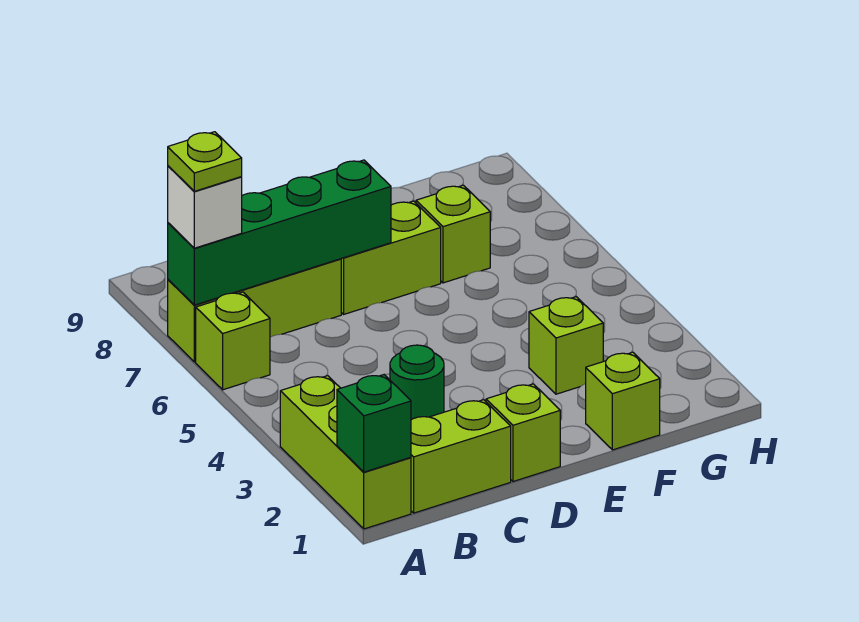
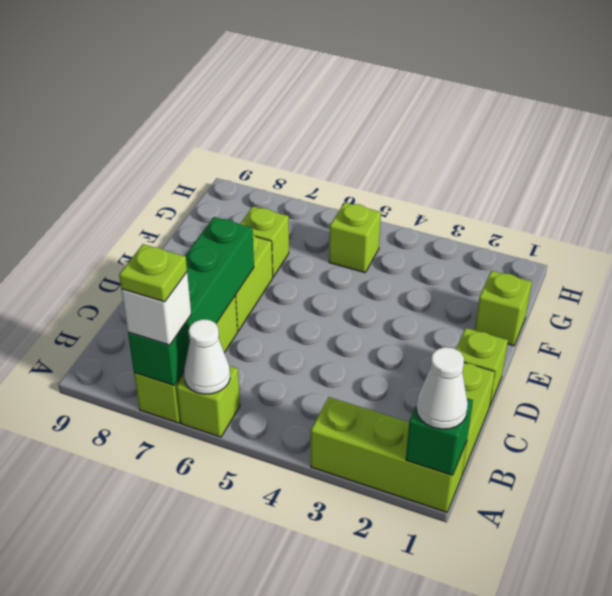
none -> white 1x1 cone [416,347,468,429]
none -> white 1x1 cone [184,319,230,394]
green 1x1 round brick [390,345,444,420] -> none
lime 1x1 brick [529,297,603,394] -> lime 1x1 brick moved to [329,202,381,273]

